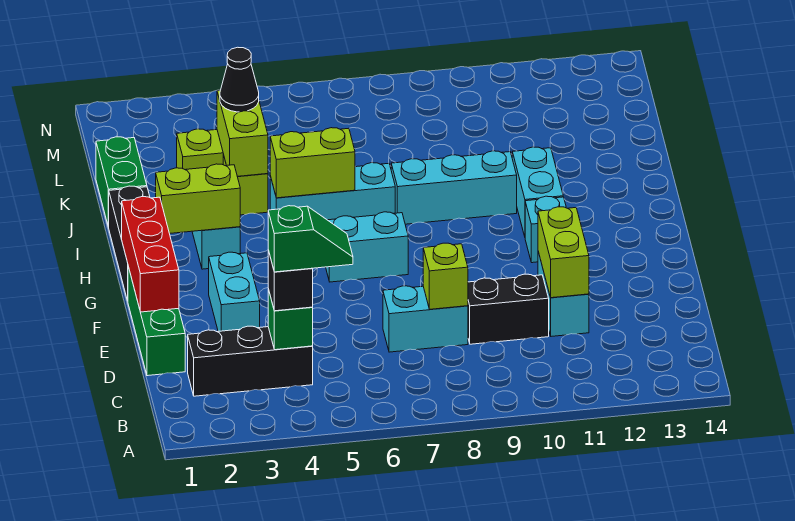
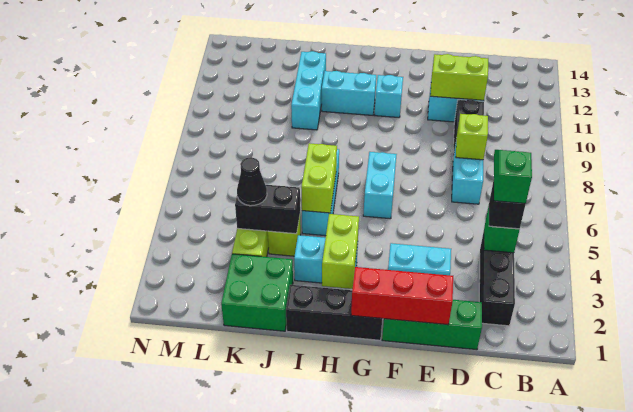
cyan 1x3 brick [391,151,517,224] -> cyan 1x3 brick moved to [291,51,326,130]
green 1x2 brick [96,137,147,227] -> green 2x2 brick [221,254,293,331]
lime 1x2 brick [217,90,268,176] -> black 1x2 brick [235,185,300,234]

